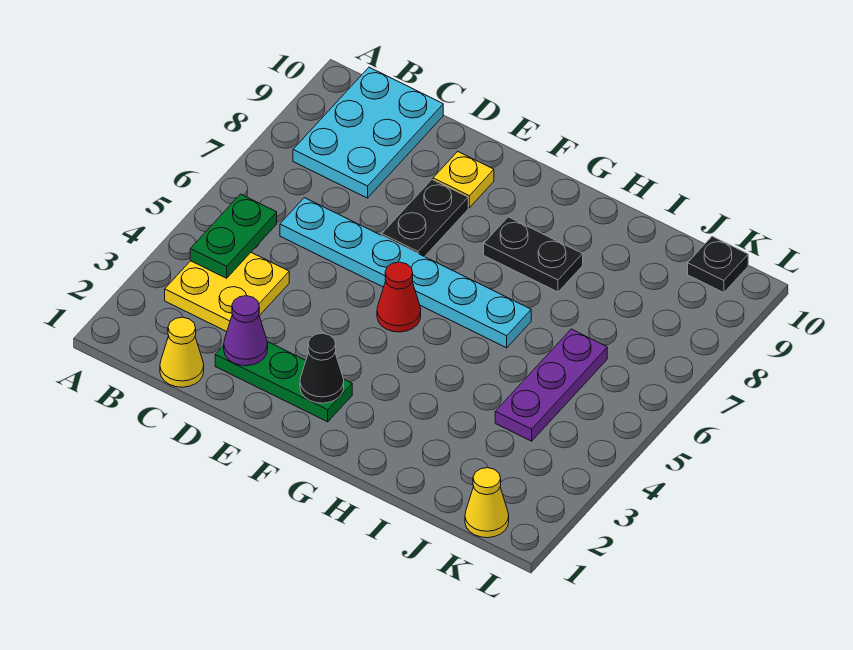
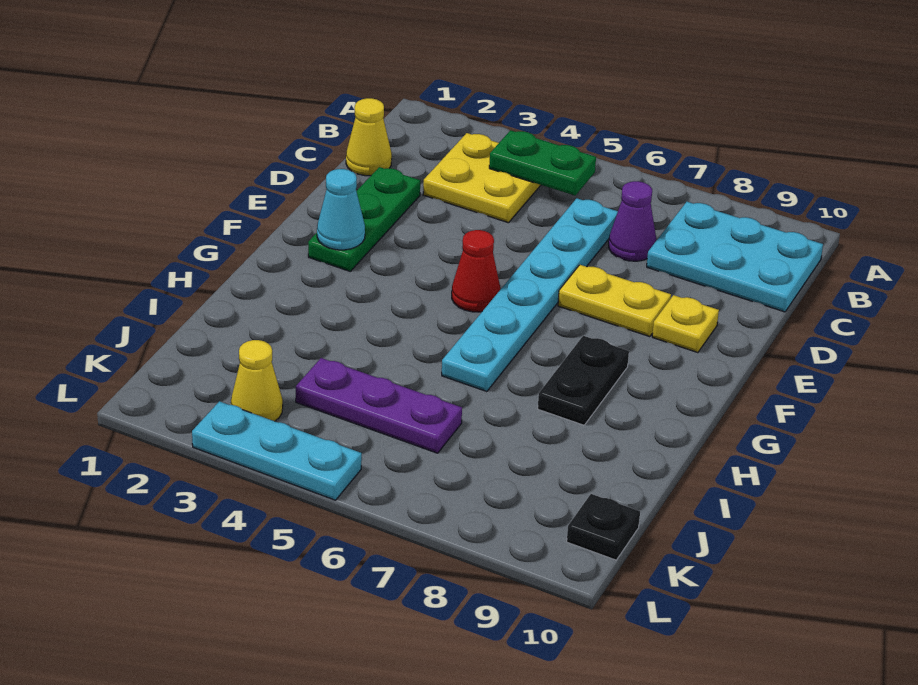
purple 1x1 cone [224,296,268,366] -> purple 1x1 cone moved to [609,181,656,261]
black 1x2 plate [382,180,468,257] -> yellow 1x2 plate [558,265,671,337]
black 1x1 cone [300,333,344,403] -> cyan 1x1 cone [317,169,365,250]
yellow 1x1 cone [465,468,509,538] -> yellow 1x1 cone moved to [231,340,283,421]
none -> cyan 1x3 plate [192,401,362,500]

